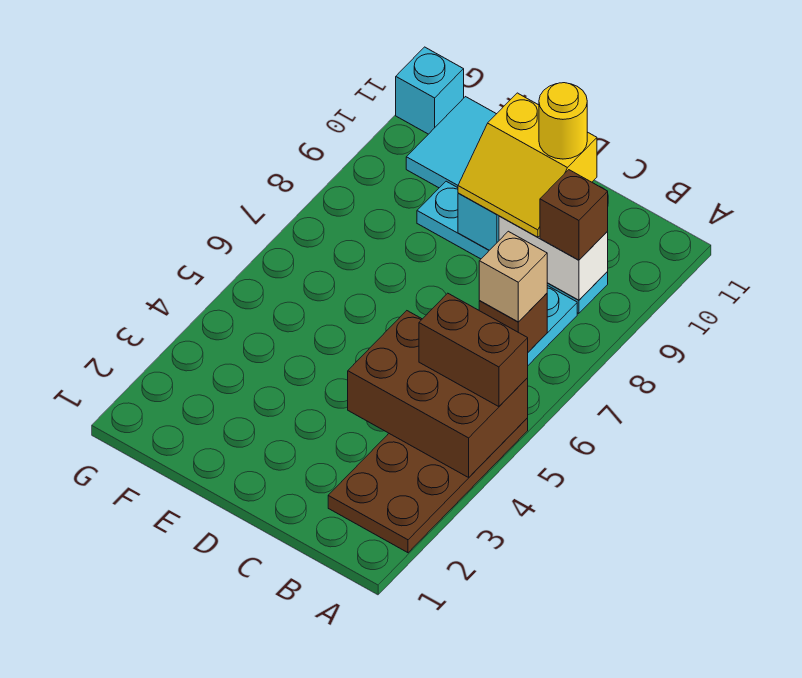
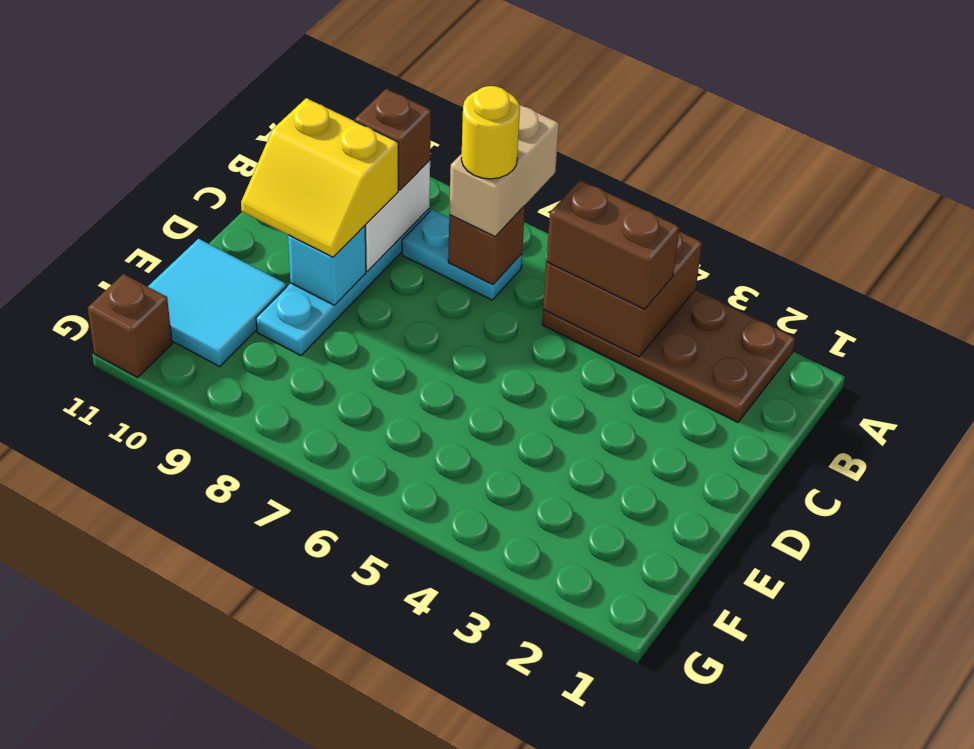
brown 2x3 brick [348,311,528,477] -> brown 2x2 brick [543,232,702,357]
brown 1x2 brick [419,293,528,407] -> brown 1x2 brick turned to [547,180,679,309]
tan 1x1 brick [479,231,547,322] -> tan 1x2 brick [449,105,559,236]
yellow 2x2 slope [458,93,597,237] -> yellow 2x2 slope turned to [241,98,398,257]
yellow 1x1 round brick [539,83,587,159] -> yellow 1x1 round brick moved to [461,86,520,179]
cyan 1x1 brick [396,47,464,134] -> brown 1x1 brick [88,274,172,378]

